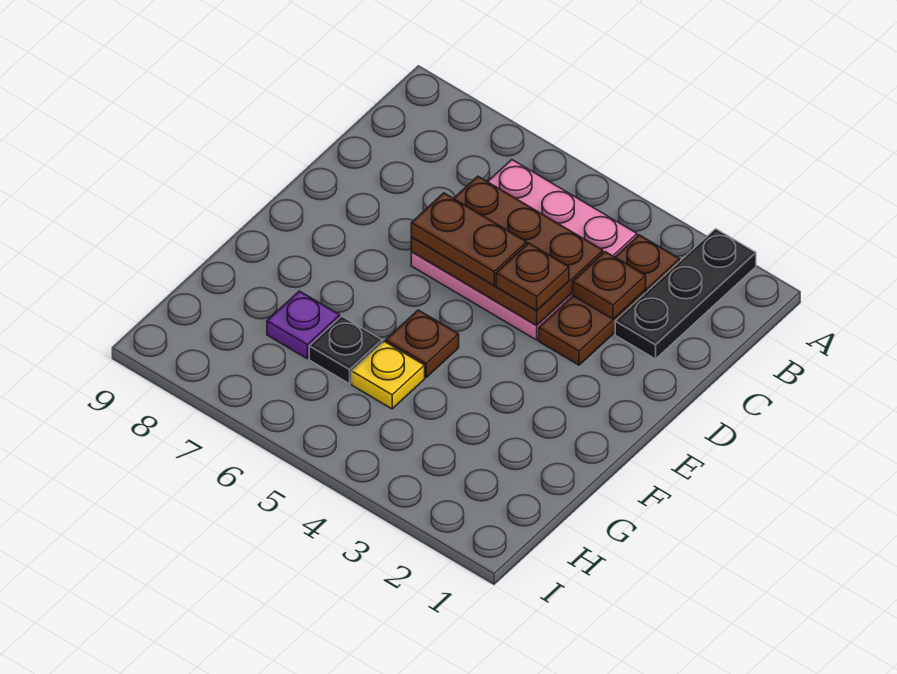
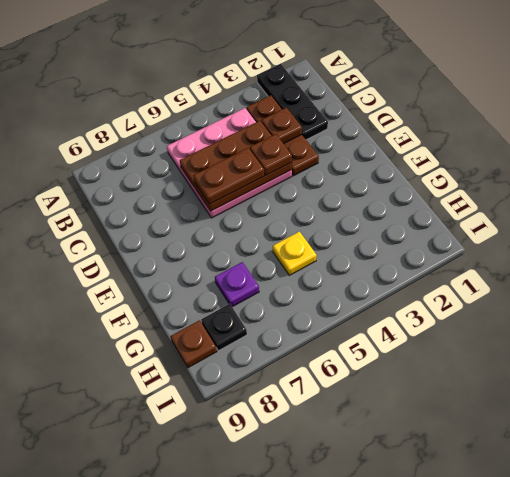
brown 1x1 plate [386,310,459,377] -> brown 1x1 plate moved to [170,320,217,368]
black 1x1 plate [309,316,382,384] -> black 1x1 plate moved to [201,304,247,351]

